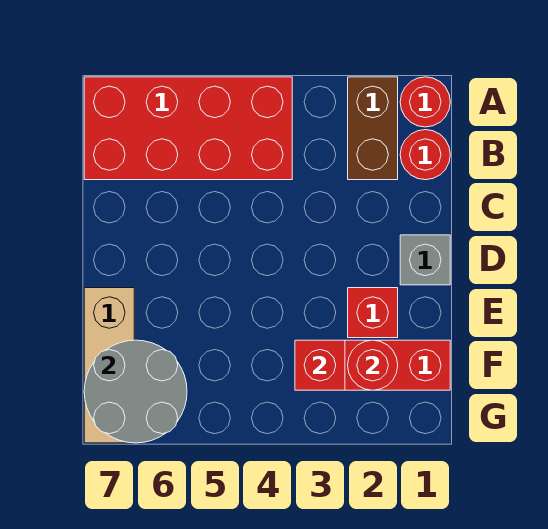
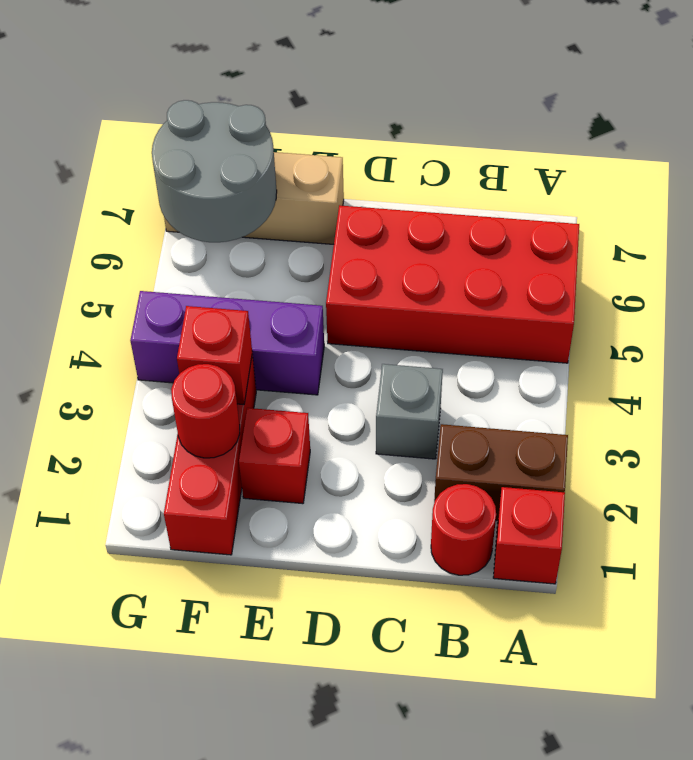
red 1x1 round brick [400,77,450,127] -> red 1x1 brick [493,487,565,584]
red 2x4 brick [84,77,292,180] -> red 2x4 brick turned to [326,205,579,363]
grey 1x1 brick [400,235,450,285] -> grey 1x1 brick moved to [376,364,443,459]
none -> purple 1x3 brick [130,291,324,395]

